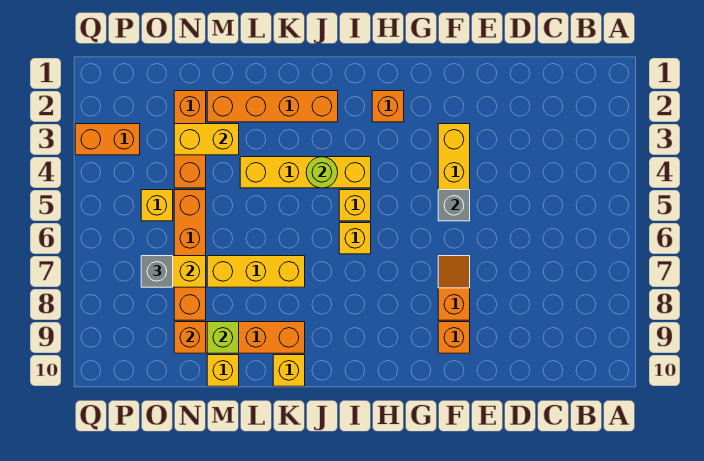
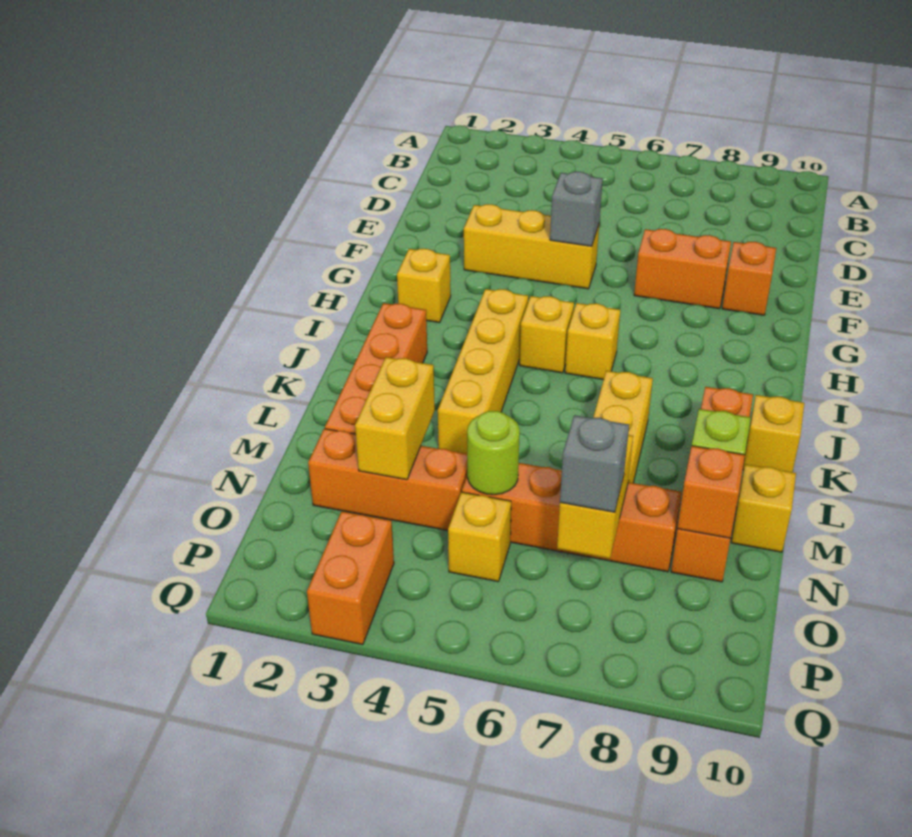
orange 1x2 slope [438,256,470,320] -> orange 1x2 brick [634,229,731,309]
orange 1x1 brick [372,91,404,122] -> yellow 1x1 brick [397,249,451,323]
lime 1x1 round brick [306,157,338,188] -> lime 1x1 round brick moved to [467,411,520,495]

